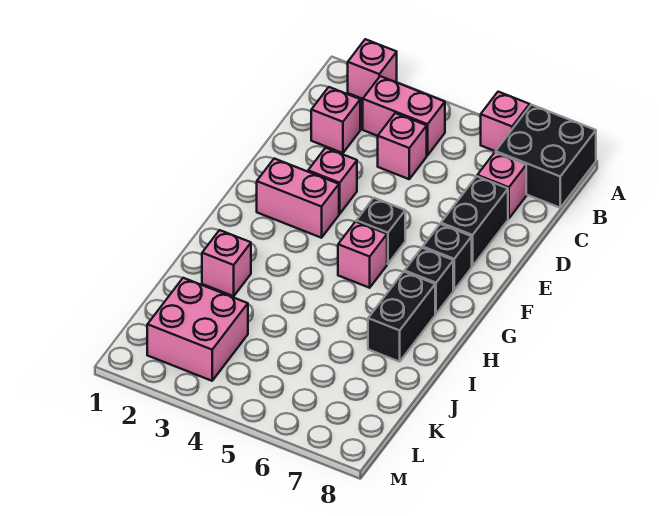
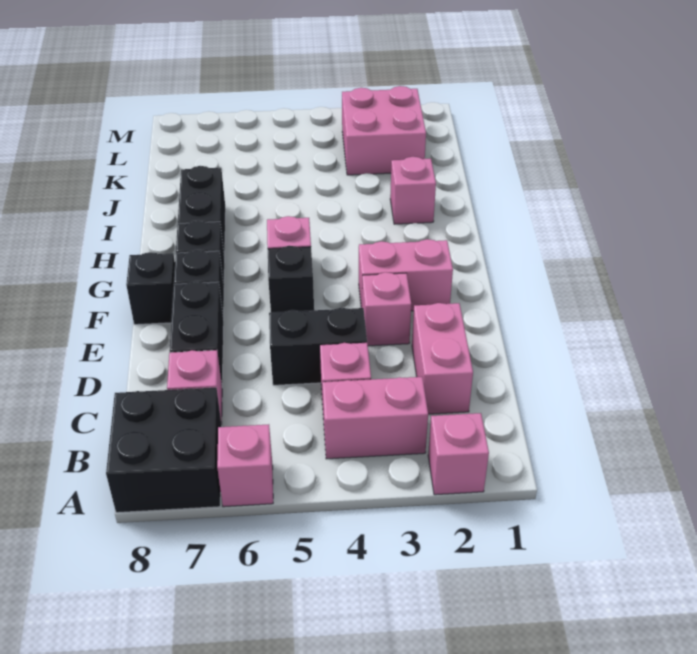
pink 1x1 brick [311,87,360,153] -> pink 1x2 brick [412,303,473,414]
none -> black 1x2 brick [269,308,367,385]
none -> black 1x1 brick [126,252,175,325]

